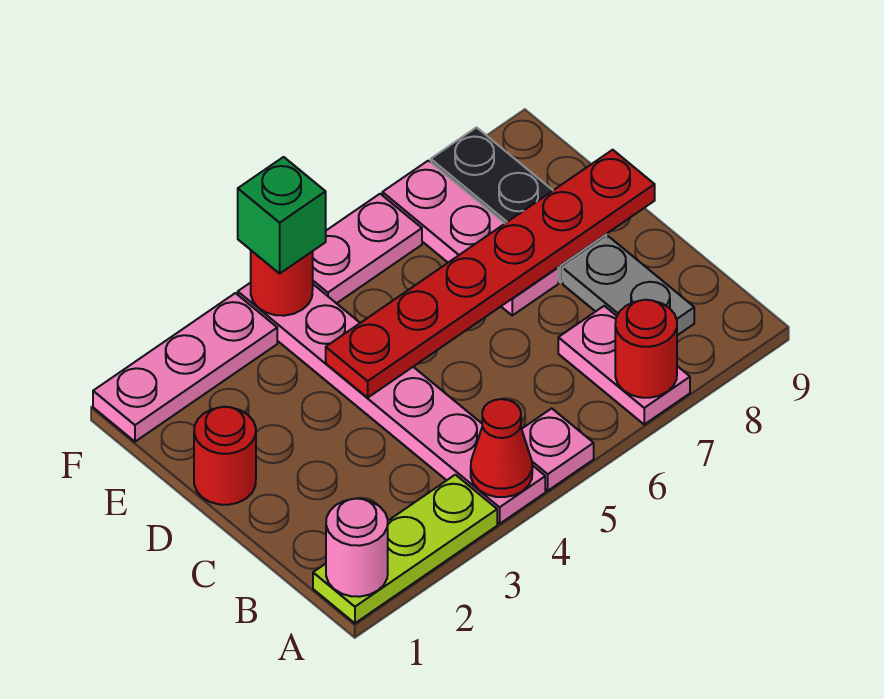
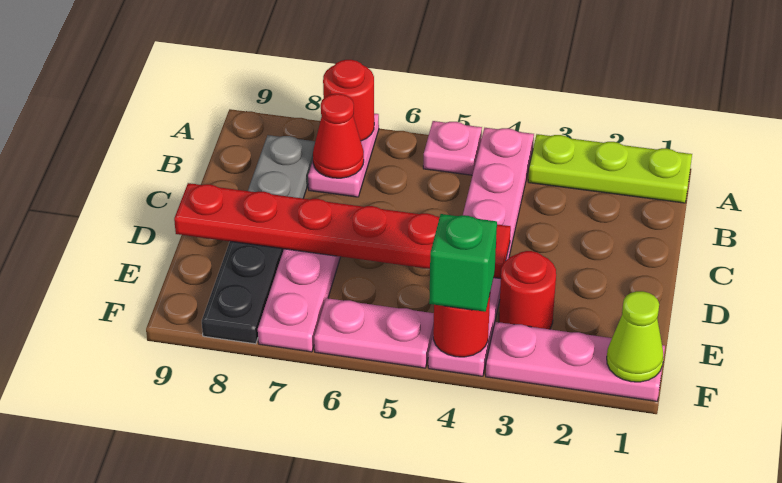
pink 1x1 round brick [326,498,388,597] -> none
red 1x1 cone [471,399,532,497] -> red 1x1 cone moved to [313,94,364,178]
red 1x1 round brick [194,407,256,505] -> red 1x1 round brick moved to [499,251,556,329]
none -> lime 1x1 cone [607,291,664,382]

